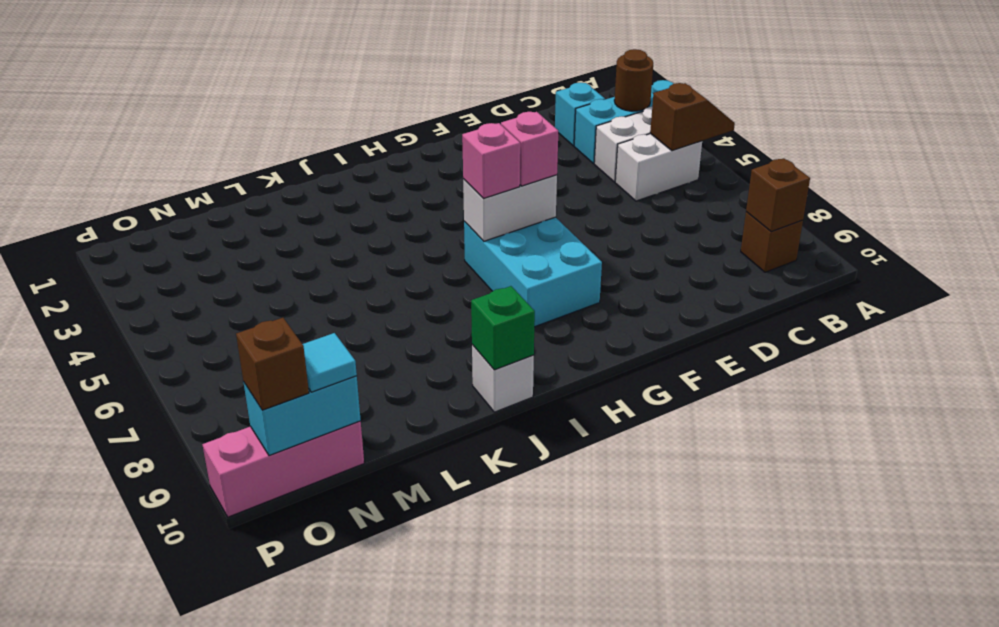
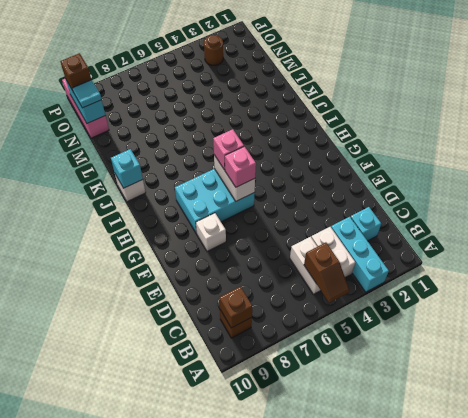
brown 1x1 round brick [614,49,653,111] -> brown 1x1 round brick moved to [204,35,223,65]
none -> white 1x1 brick [196,213,226,251]
green 1x1 brick [471,286,535,370] -> cyan 1x1 brick [111,149,143,188]

